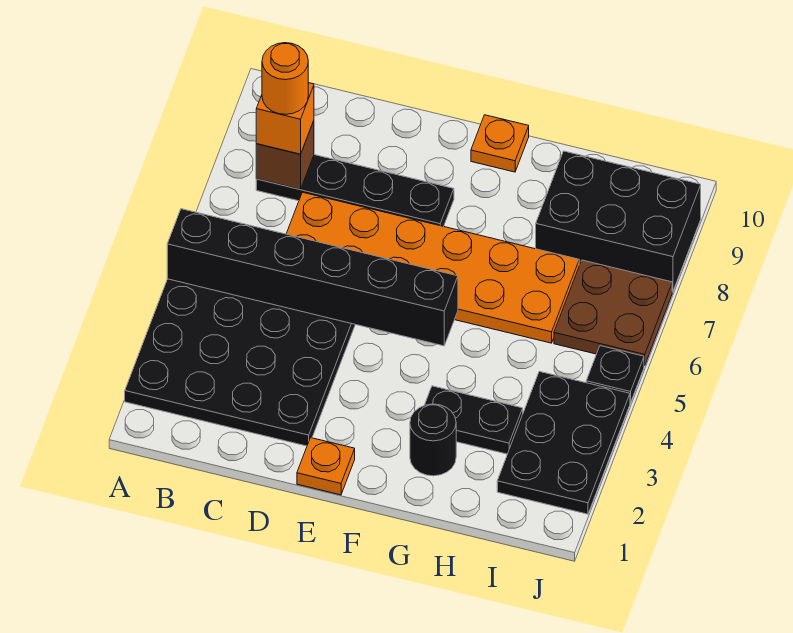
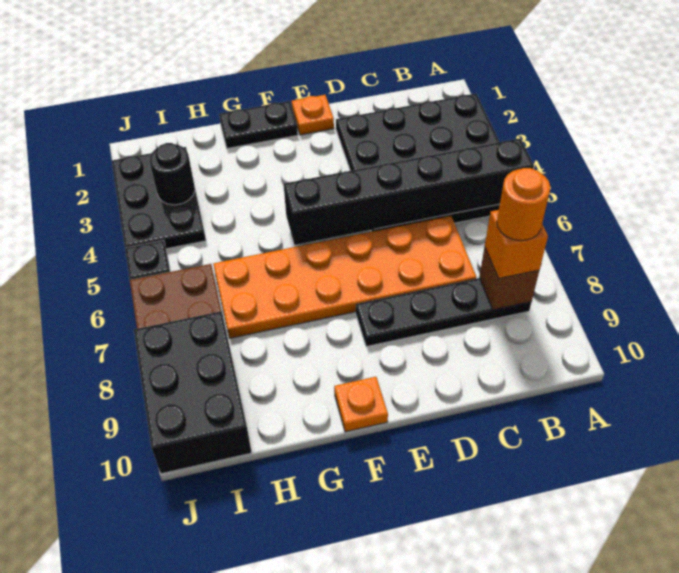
black 1x1 round brick [410,404,456,476] -> black 1x1 round brick moved to [149,143,195,205]
black 1x2 plate [425,386,523,454] -> black 1x2 plate moved to [219,101,298,148]
black 2x3 brick [536,151,701,292] -> black 2x3 brick turned to [134,311,252,474]

